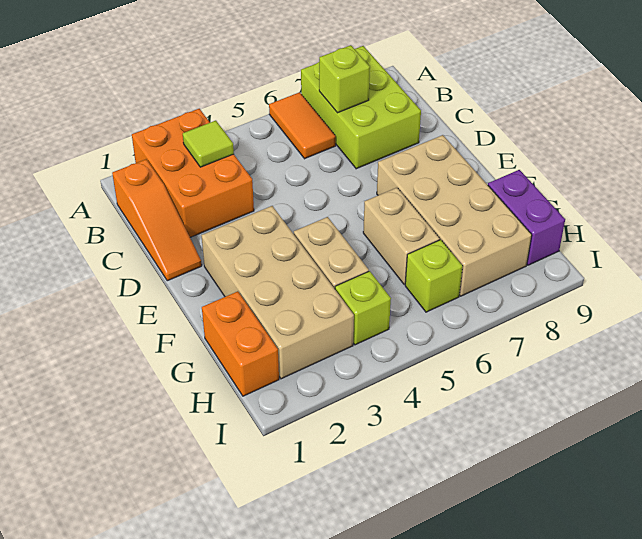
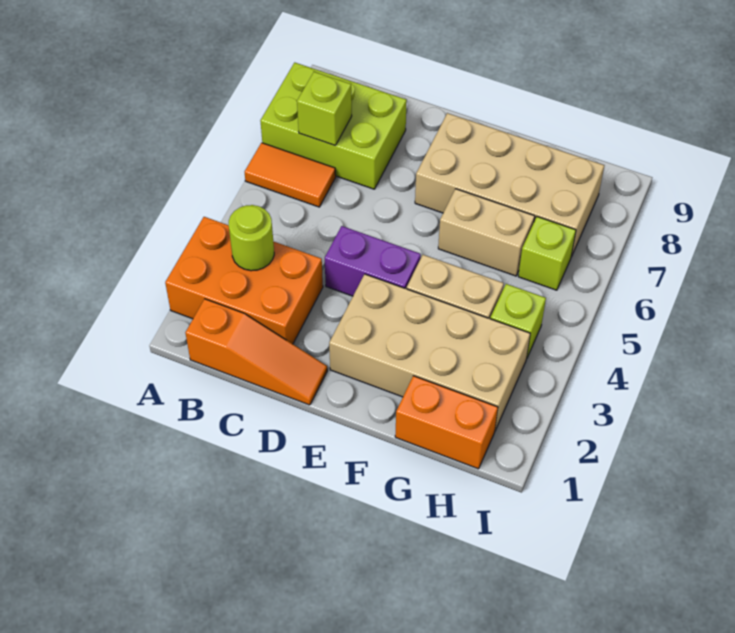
lime 1x1 tile [183,121,234,167] -> lime 1x1 round brick [229,205,274,271]
purple 1x2 brick [488,170,565,265] -> purple 1x2 brick moved to [325,226,421,296]

